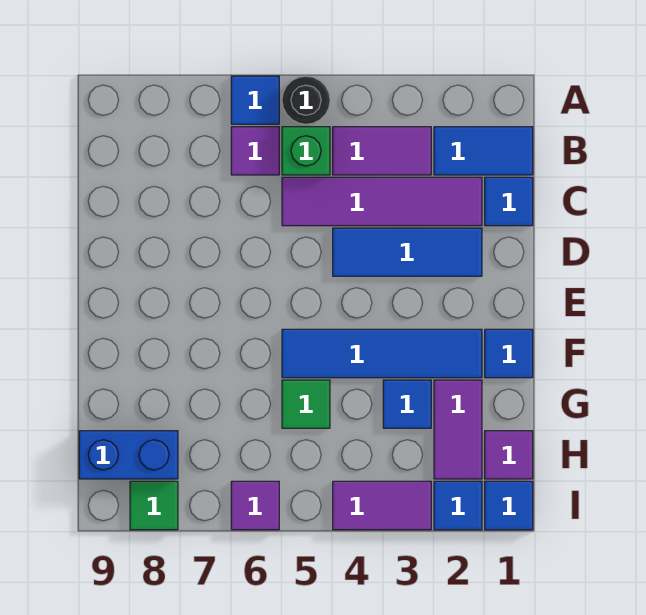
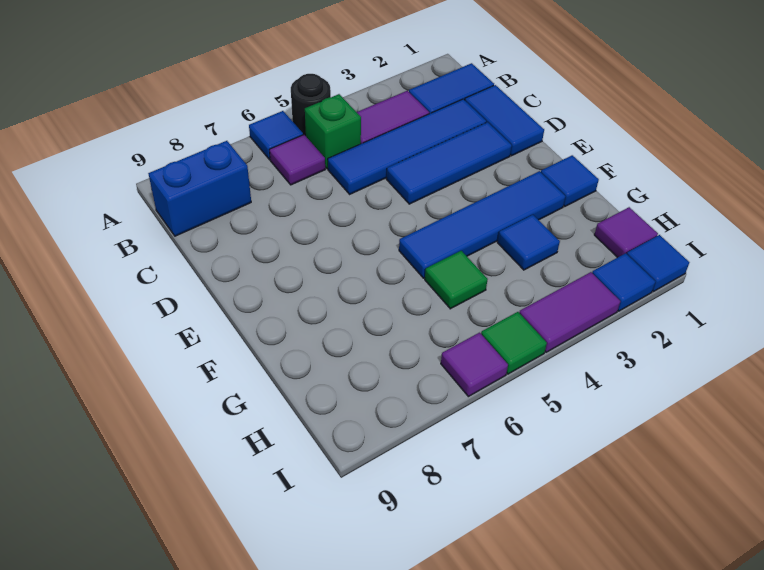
blue 1x1 tile [485,177,533,226] -> blue 1x2 tile [465,85,544,156]
purple 1x4 tile [282,177,482,226] -> blue 1x4 tile [328,99,486,194]
purple 1x2 tile [434,380,482,479] -> none
blue 1x2 brick [79,431,178,479] -> blue 1x2 brick moved to [148,141,251,236]
green 1x1 tile [130,481,178,530] -> green 1x1 tile moved to [481,312,547,374]

